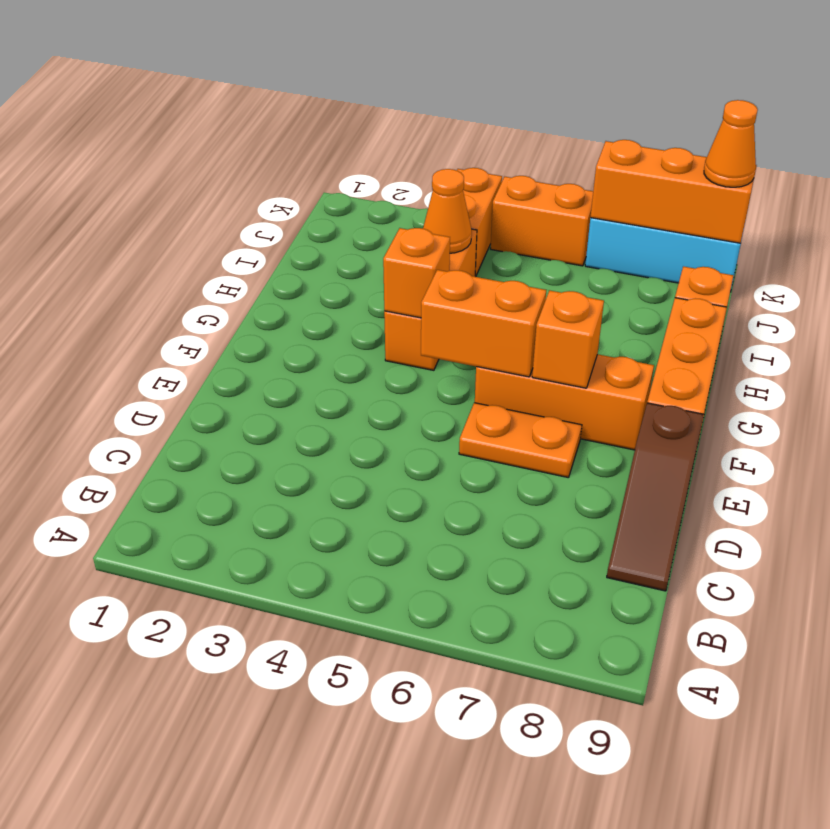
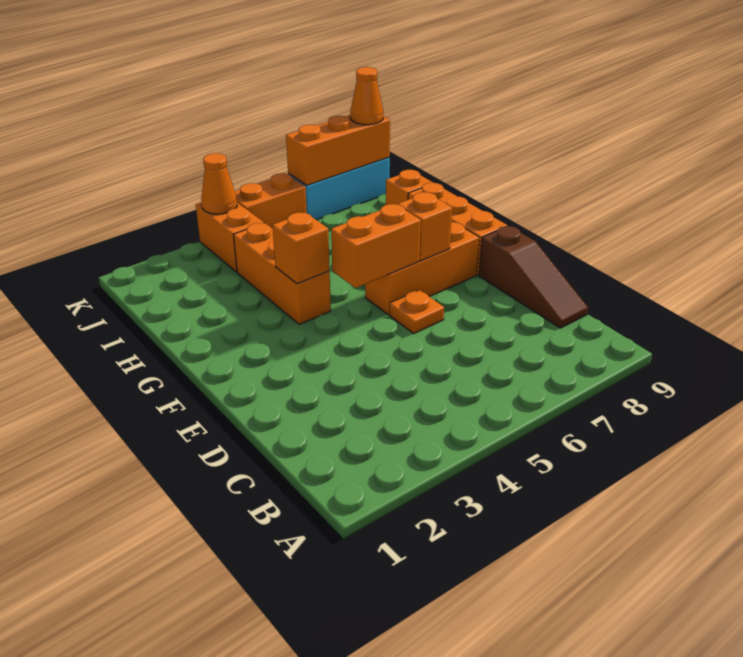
orange 1x2 plate [459,403,582,478] -> orange 1x1 plate [390,290,444,333]
orange 1x1 cone [423,169,472,253] -> orange 1x1 cone moved to [201,153,237,214]

